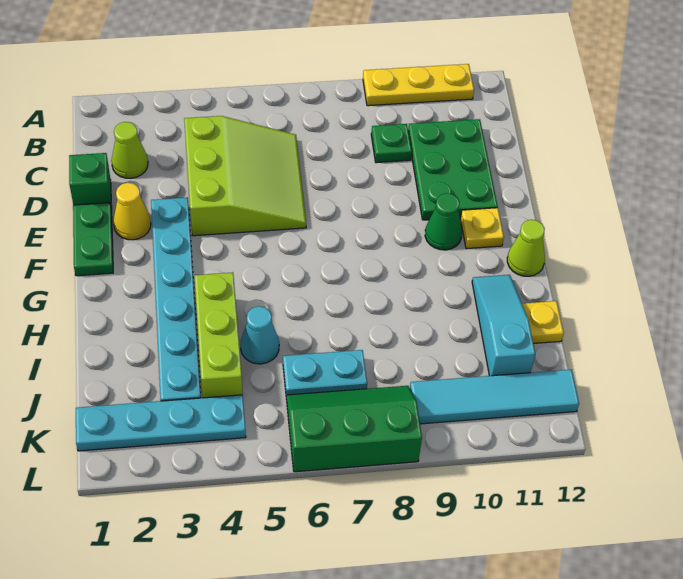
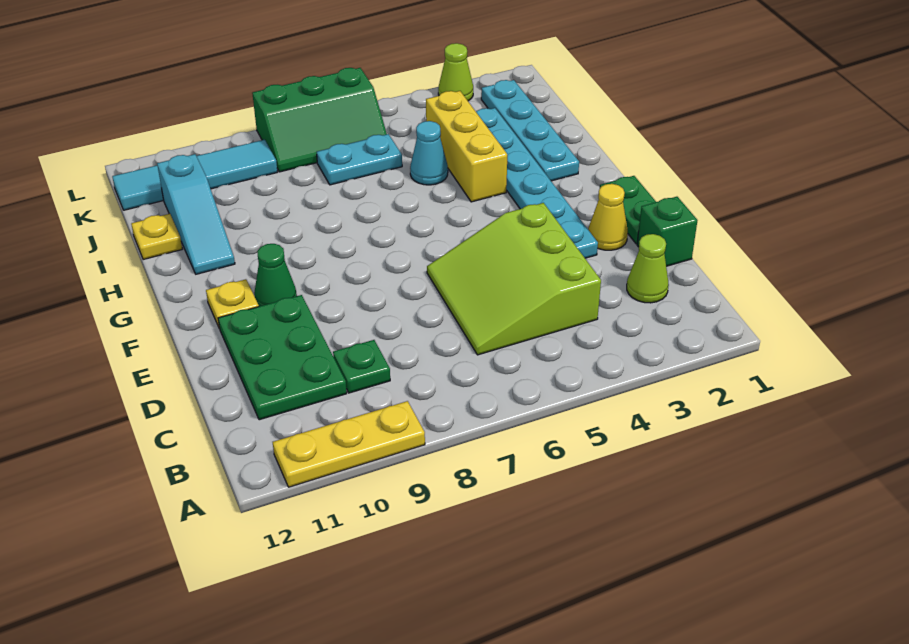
lime 1x1 cone [507,220,545,276] -> lime 1x1 cone moved to [438,43,473,101]
lime 1x3 brick [194,272,243,398] -> yellow 1x3 brick [426,91,507,202]
cyan 1x4 plate [76,395,246,451] -> cyan 1x4 plate turned to [481,80,579,181]

